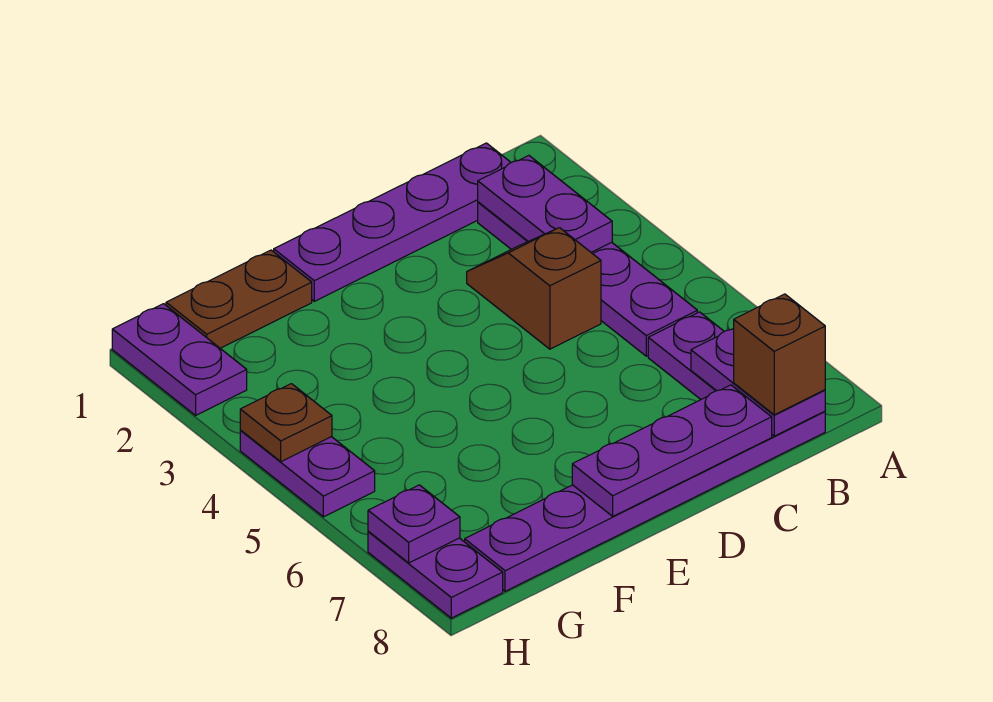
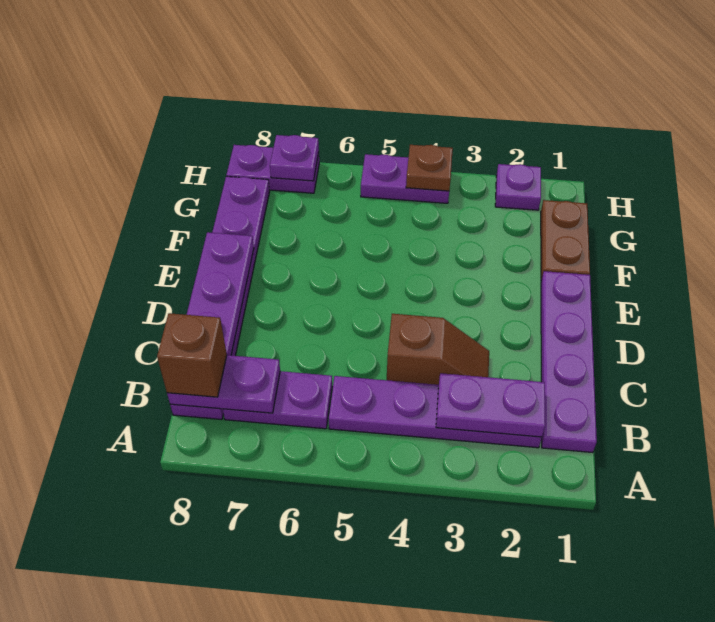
purple 1x2 plate [112,304,247,415] -> purple 1x1 plate [495,164,541,210]

